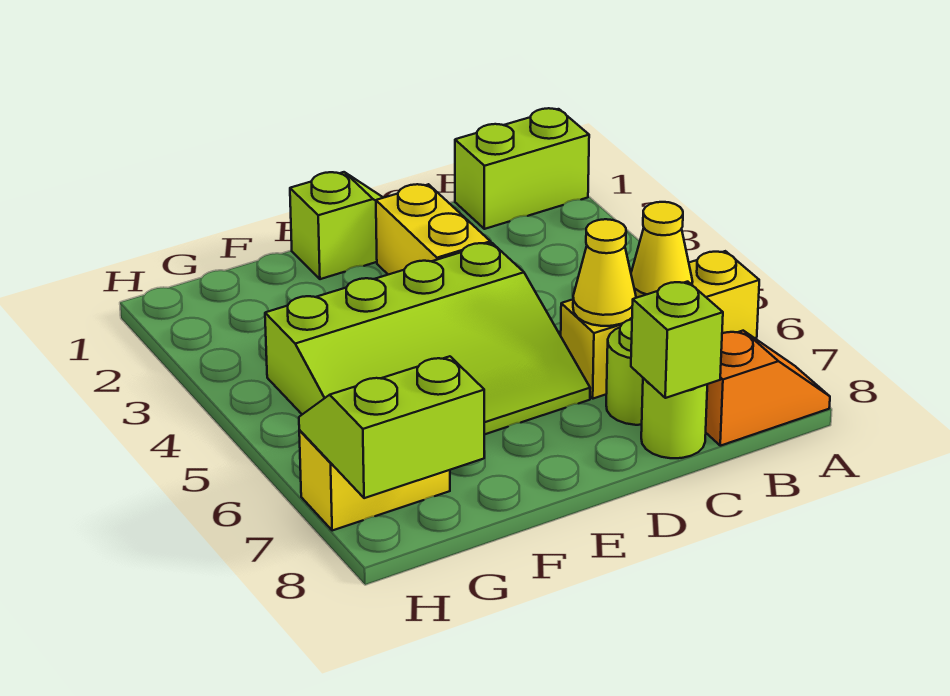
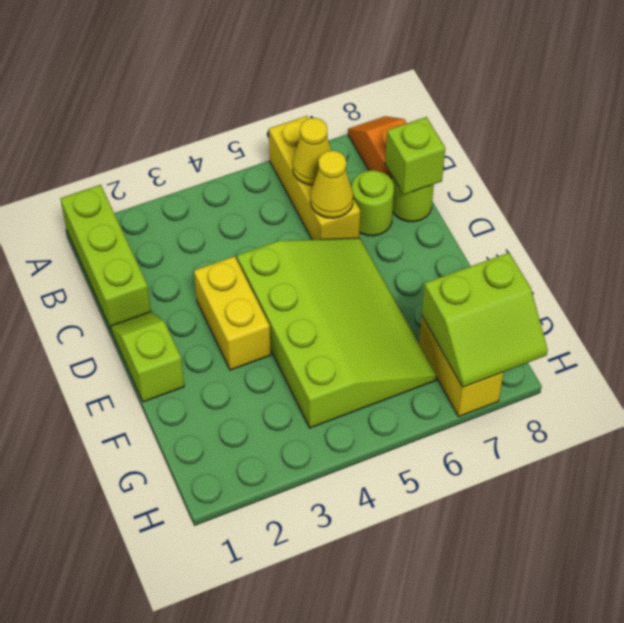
lime 1x2 brick [455,108,589,229] -> lime 1x3 brick [60,185,151,329]
yellow 1x2 brick [376,184,491,275] -> yellow 1x2 brick turned to [194,256,271,370]
lime 2x2 slope [299,356,484,498] -> lime 2x2 slope turned to [422,253,548,387]

